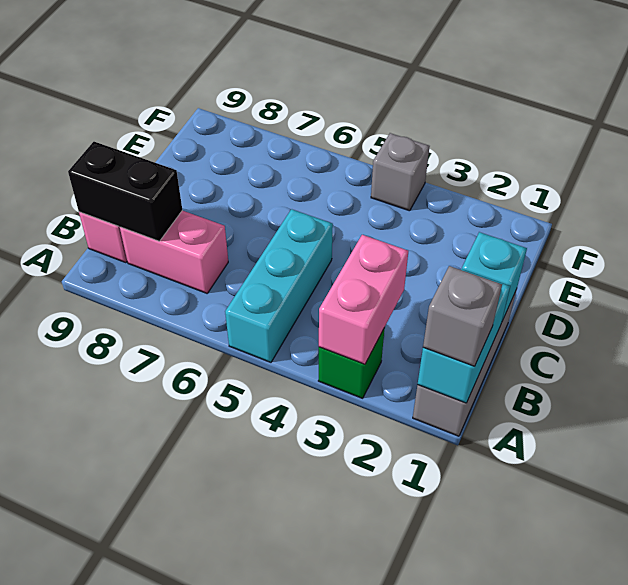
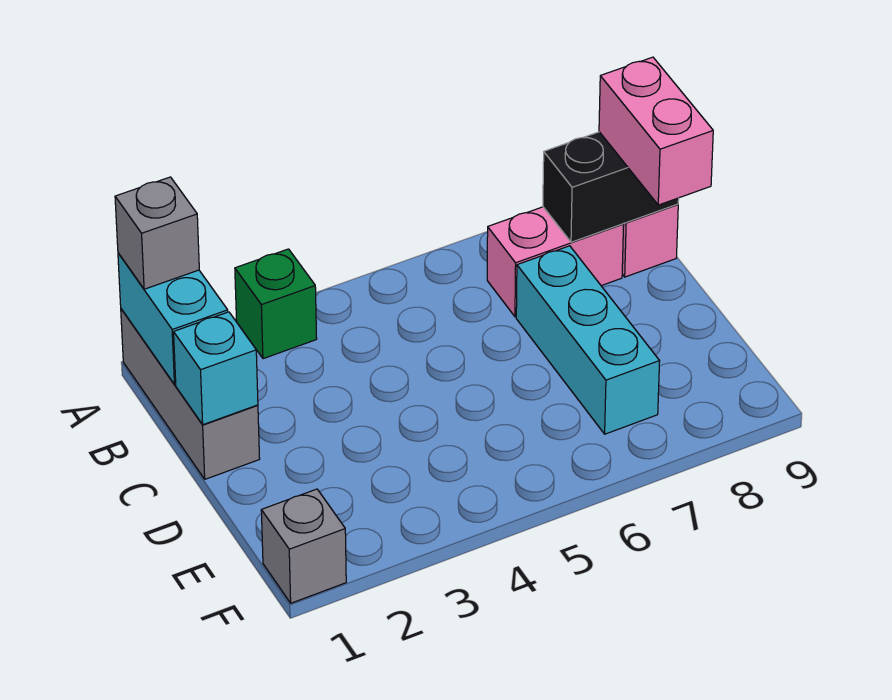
pink 1x2 brick [319,235,408,364] -> pink 1x2 brick moved to [599,57,713,205]
cyan 1x3 brick [225,209,333,362] -> cyan 1x3 brick moved to [516,246,660,434]
grey 1x1 brick [371,133,430,211] -> grey 1x1 brick moved to [261,489,346,603]

